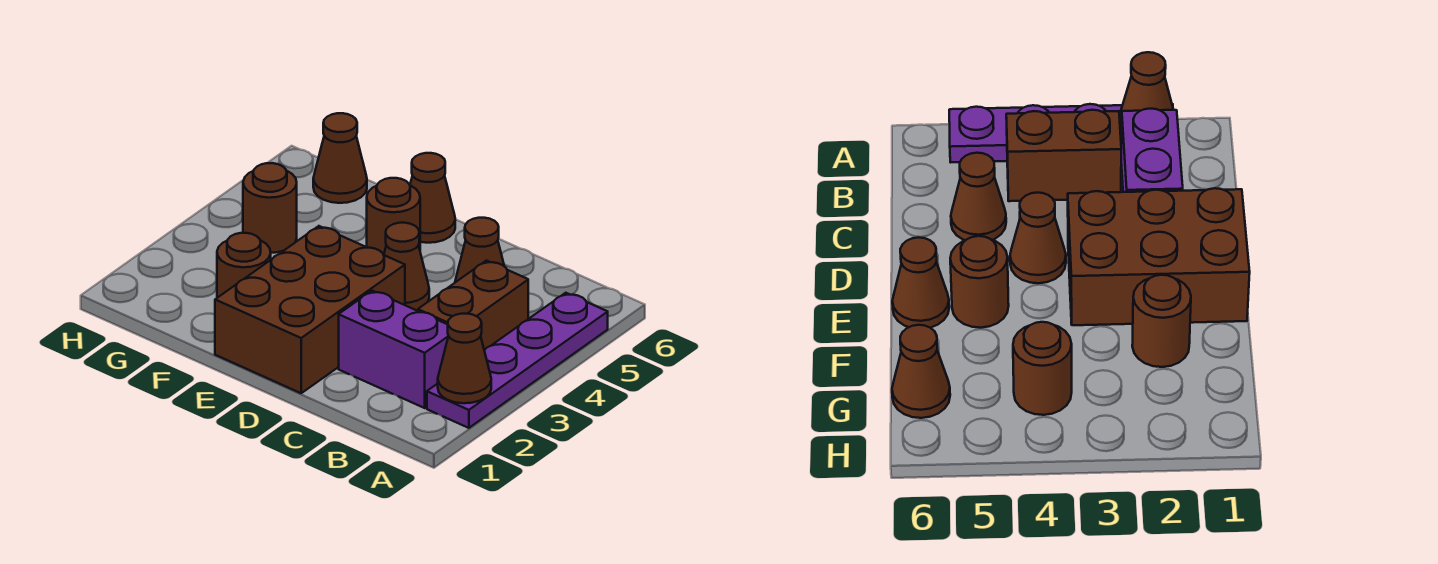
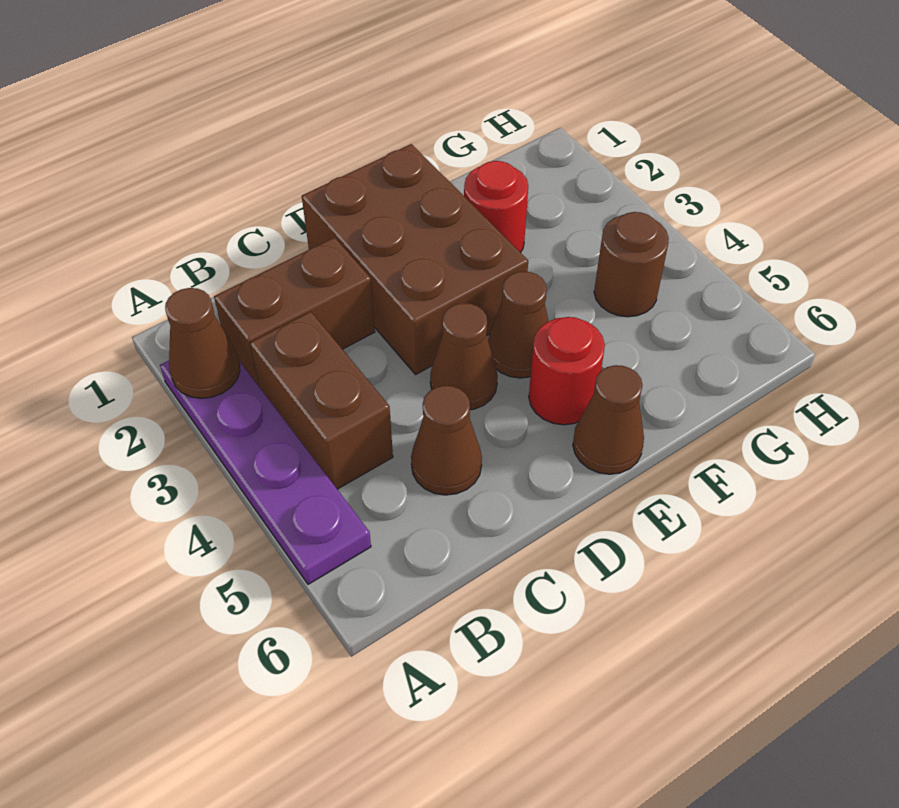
purple 1x2 brick [339,291,448,408] -> brown 1x2 brick [214,237,375,386]
brown 1x1 round brick [367,178,420,255] -> red 1x1 round brick [529,317,605,425]
brown 1x1 round brick [217,233,271,298] -> red 1x1 round brick [464,161,528,253]
brown 1x1 cone [313,113,367,203] -> brown 1x1 cone moved to [488,271,549,378]

